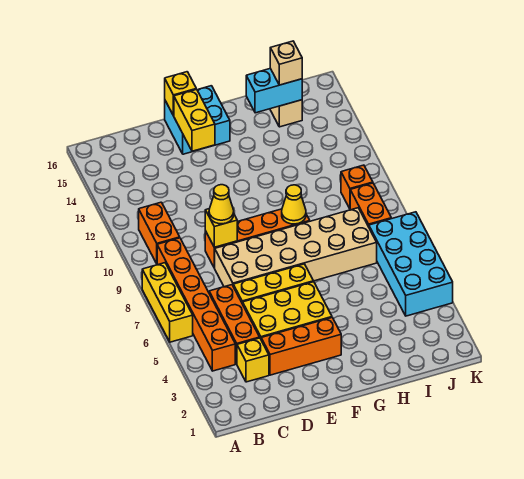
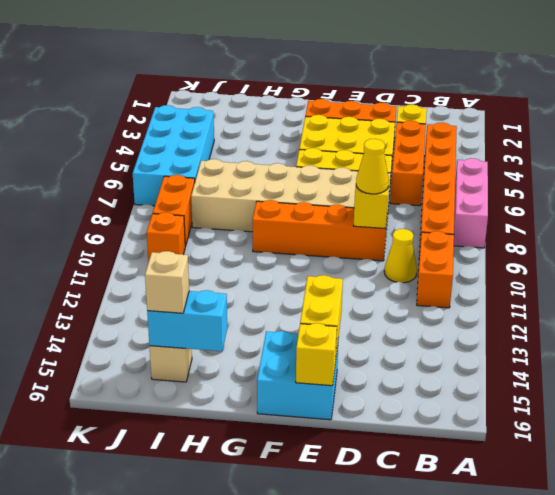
yellow 1x3 brick [142,263,193,342] -> pink 1x3 brick [454,158,488,248]
yellow 1x1 cone [282,185,306,224] -> yellow 1x1 cone moved to [384,229,417,283]

